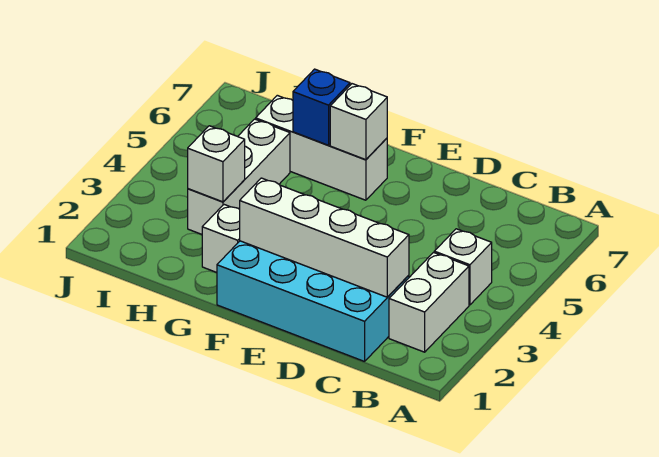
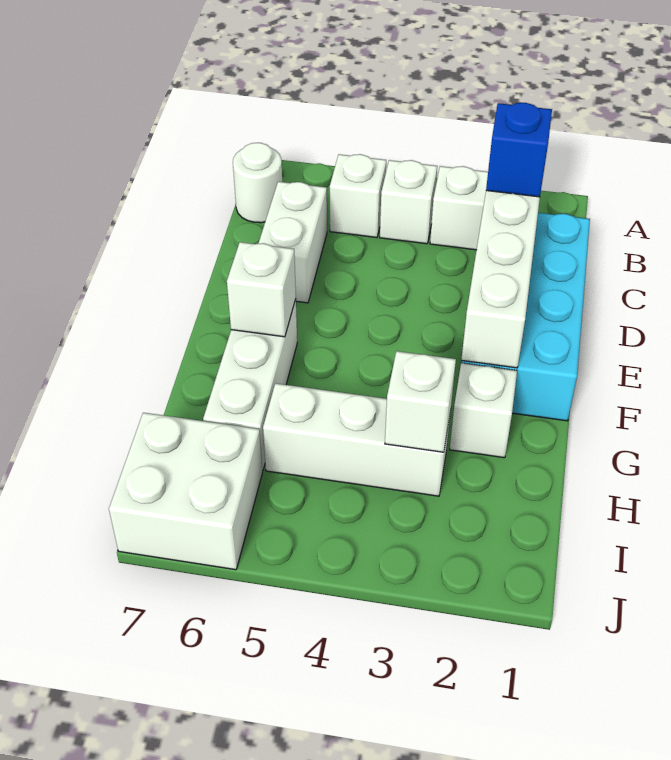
none -> white 1x1 brick [330,154,386,238]
none -> white 1x1 round brick [233,143,282,223]
none -> white 1x2 brick [258,182,327,303]
blue 1x1 brick [293,69,350,145] -> blue 1x1 brick moved to [486,103,552,197]
none -> white 2x2 brick [109,413,262,570]

